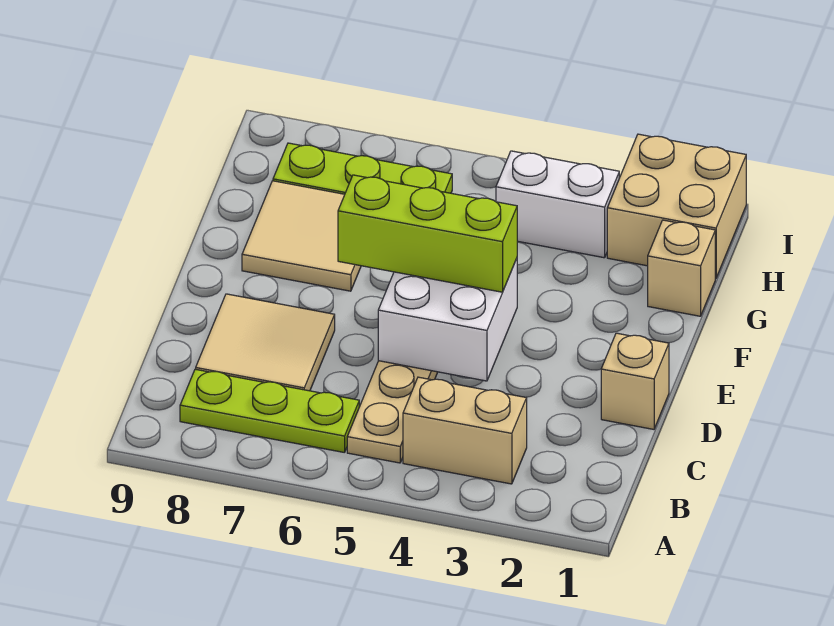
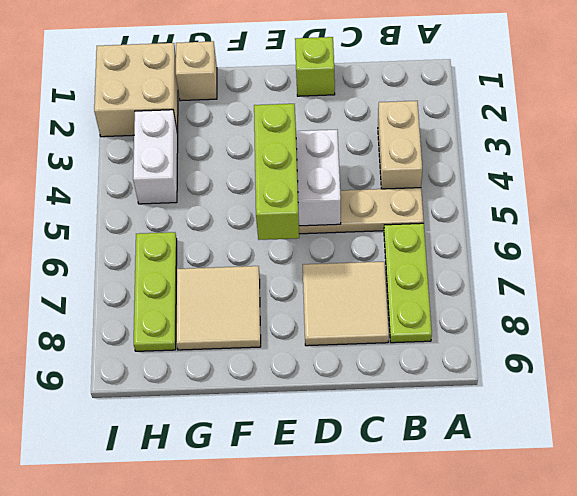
tan 1x1 brick [601,333,669,429] -> lime 1x1 brick [295,37,335,96]

